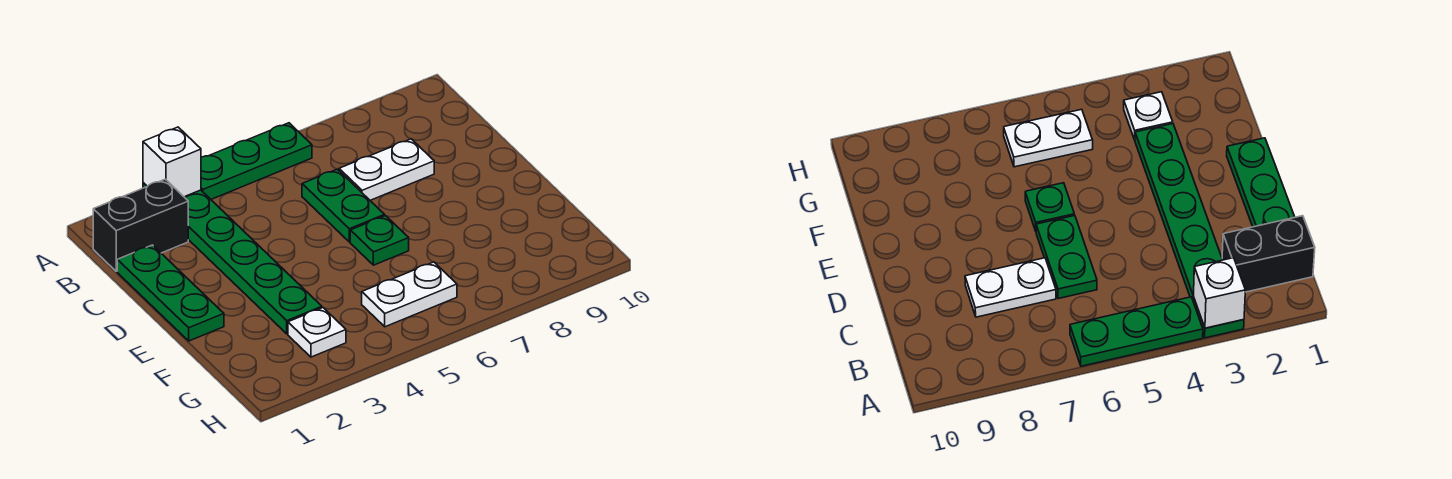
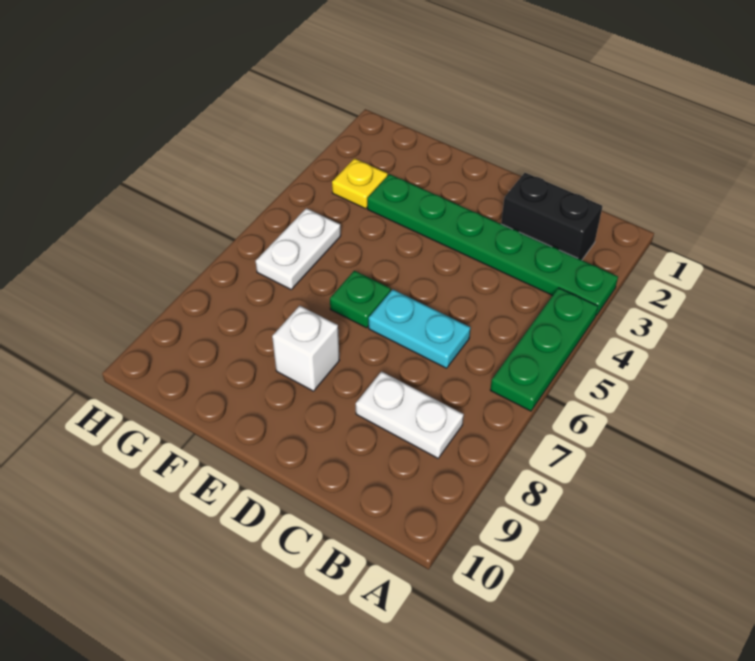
white 1x1 brick [143,127,201,197] -> white 1x1 brick moved to [272,306,340,391]
black 1x2 brick [93,179,188,271] -> black 1x2 brick turned to [501,173,602,260]
green 1x3 plate [117,245,224,341] -> none
green 1x2 plate [302,169,385,242] -> cyan 1x2 plate [369,289,470,368]
white 1x2 plate [339,139,434,200] -> white 1x2 plate turned to [356,372,464,458]
white 1x1 plate [288,308,346,357] -> yellow 1x1 plate [332,158,388,209]

